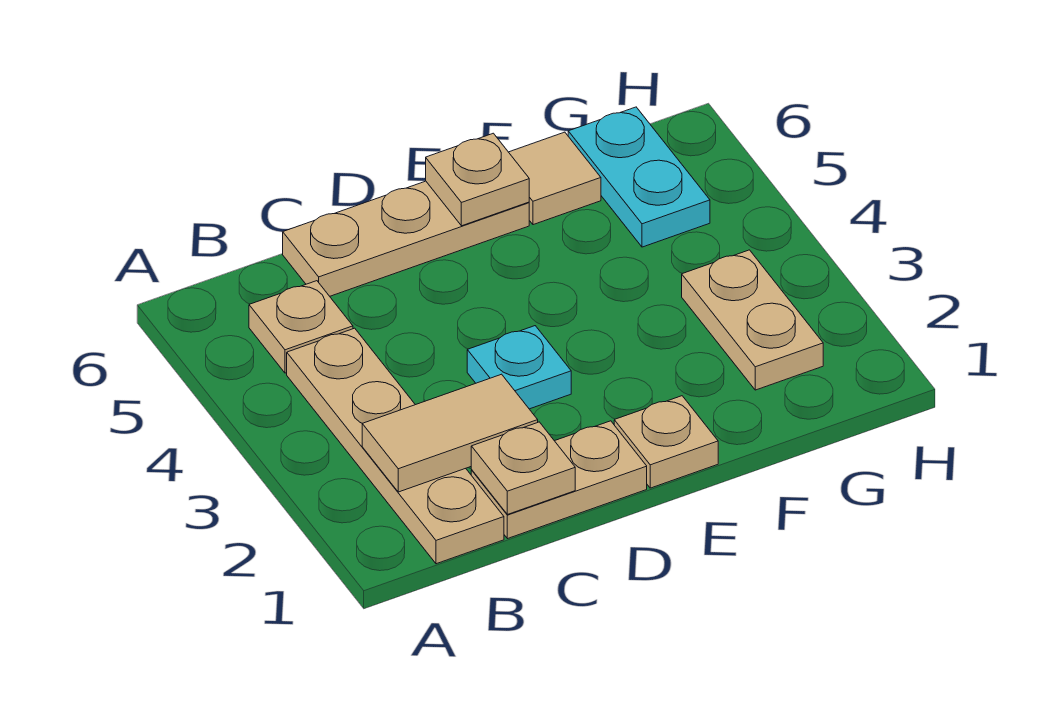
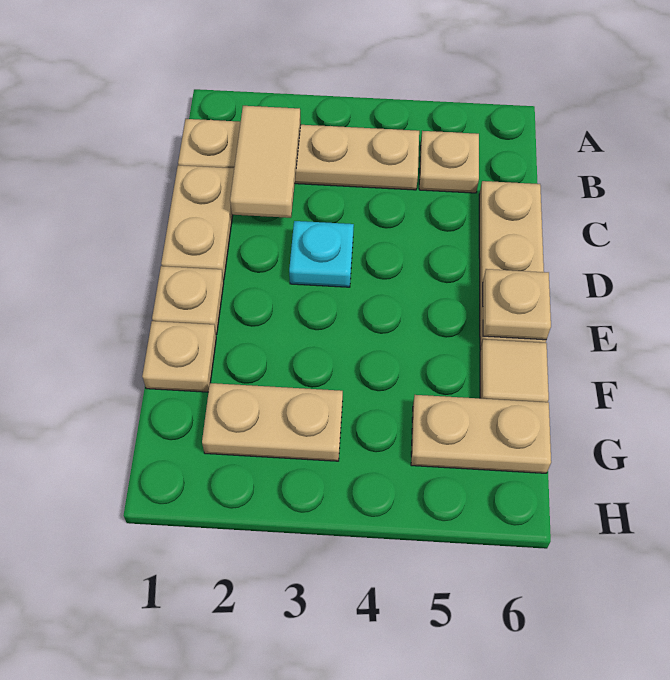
tan 1x1 plate [471,422,575,514] -> tan 1x1 plate moved to [142,321,216,392]
cyan 1x2 plate [568,107,710,247] -> tan 1x2 plate [411,395,551,473]

